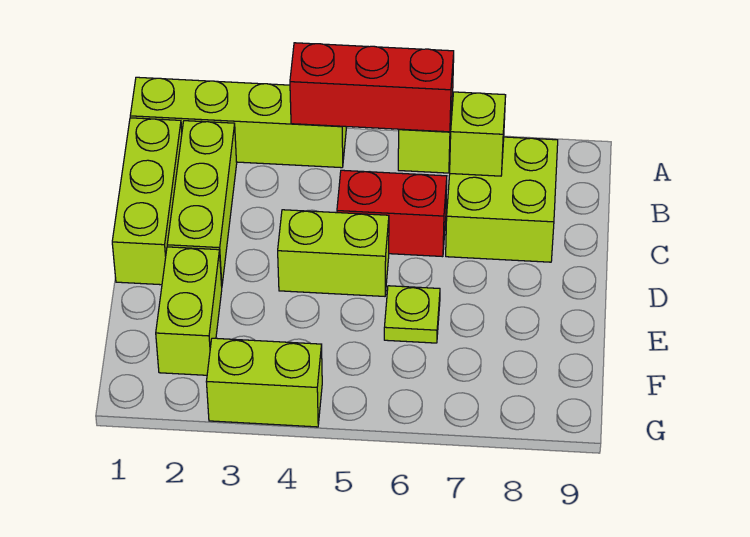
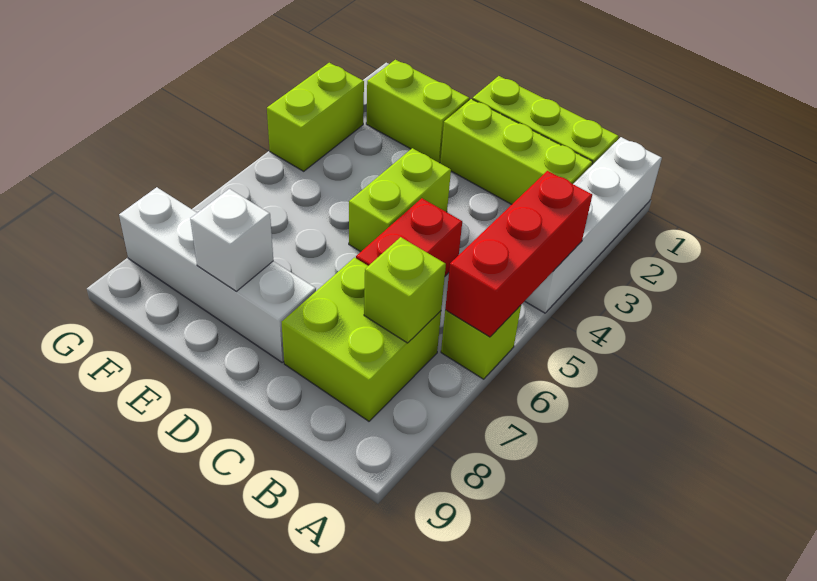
lime 1x4 brick [130,77,346,168] -> white 1x4 brick [525,137,662,313]
none -> white 1x4 brick [119,187,316,362]
lime 1x1 plate [384,286,440,343] -> none
none -> white 1x1 brick [190,189,273,291]

